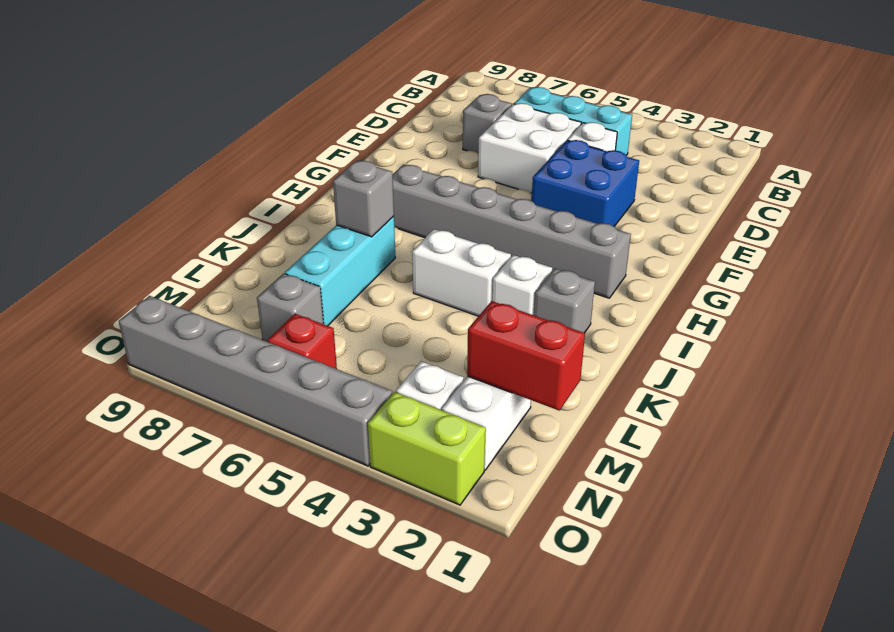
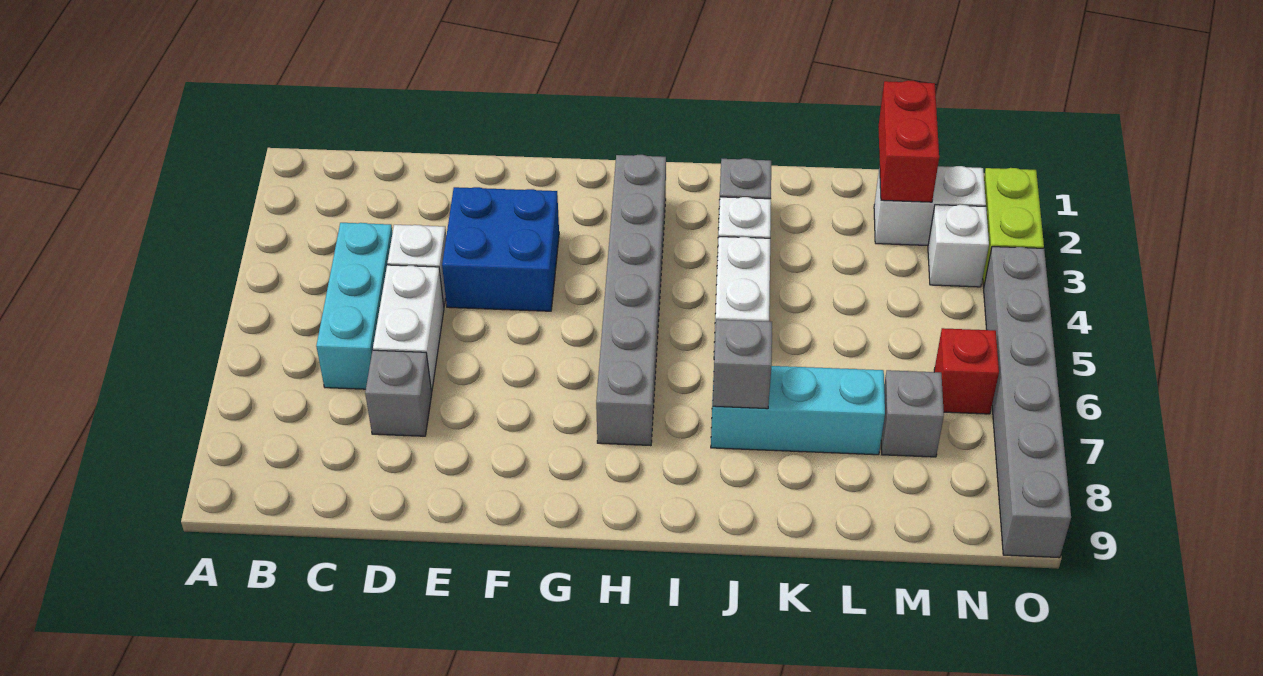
white 2x2 brick [478,103,581,193] -> white 1x2 brick [373,265,444,392]

